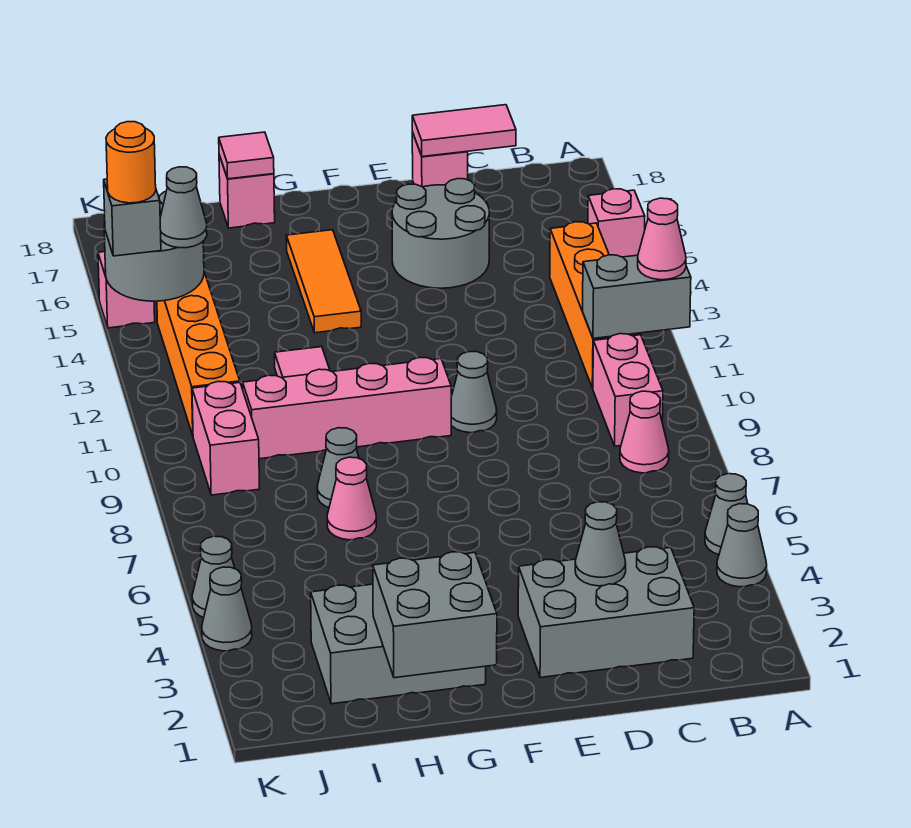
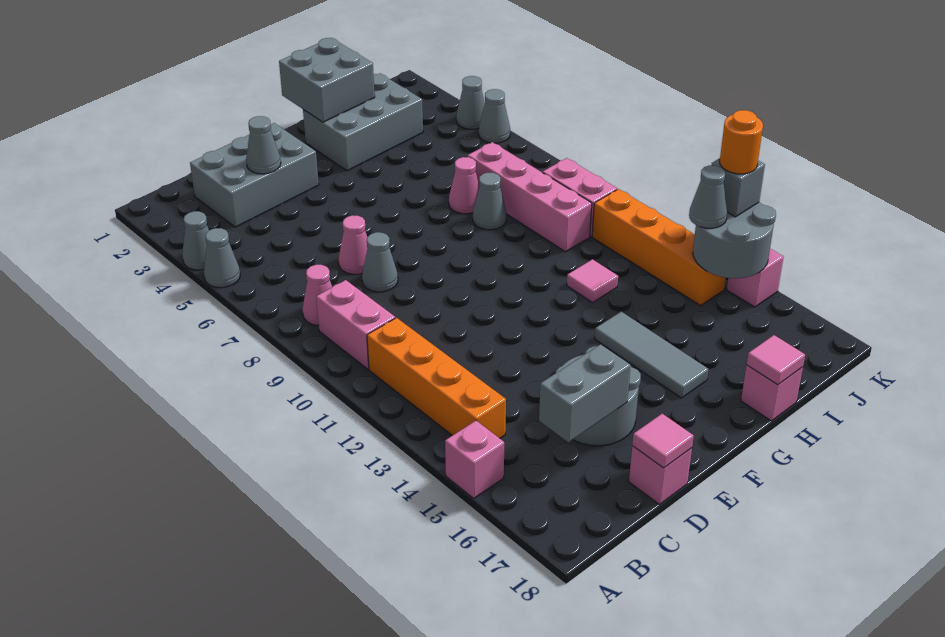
grey 1x2 brick [583,255,691,338] -> grey 1x2 brick moved to [539,344,631,442]
pink 1x1 cone [638,198,686,280] -> pink 1x1 cone moved to [338,215,368,274]
pink 1x2 tile [412,105,516,157] -> pink 1x1 tile [632,414,694,468]
grey 1x1 cone [451,352,497,433] -> grey 1x1 cone moved to [362,232,398,292]
pink 1x4 brick [243,358,451,459] -> pink 1x4 brick turned to [468,142,592,252]
orange 1x3 tile [286,230,361,333] -> grey 1x3 tile [595,312,708,398]

